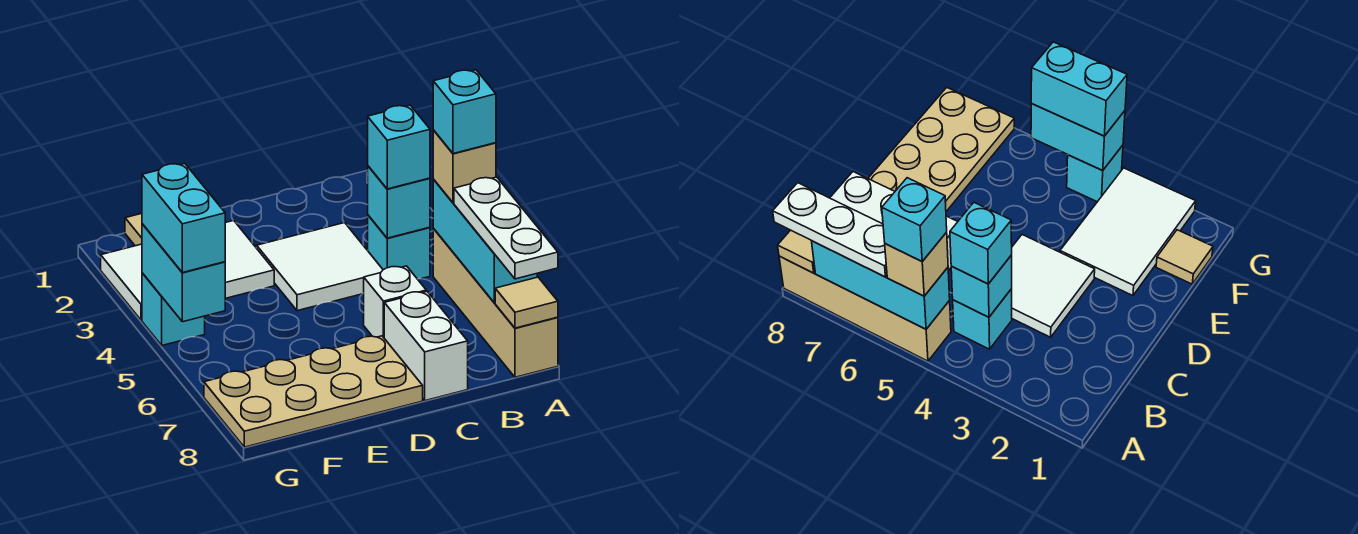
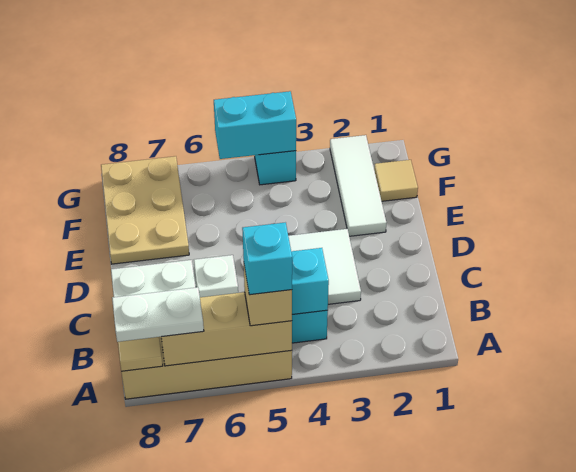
cyan 1x3 brick [433,179,537,303] -> tan 1x3 brick [161,292,292,366]
white 1x3 plate [454,177,558,279] -> white 1x2 plate [112,287,204,342]
cyan 1x1 brick [368,105,430,189] -> none
tan 2x4 plate [204,336,423,447] -> tan 2x3 plate [101,156,189,264]
white 2x3 tile [101,221,274,320] -> white 1x3 tile [330,135,386,236]
cyan 1x2 brick [142,163,225,273] -> none

